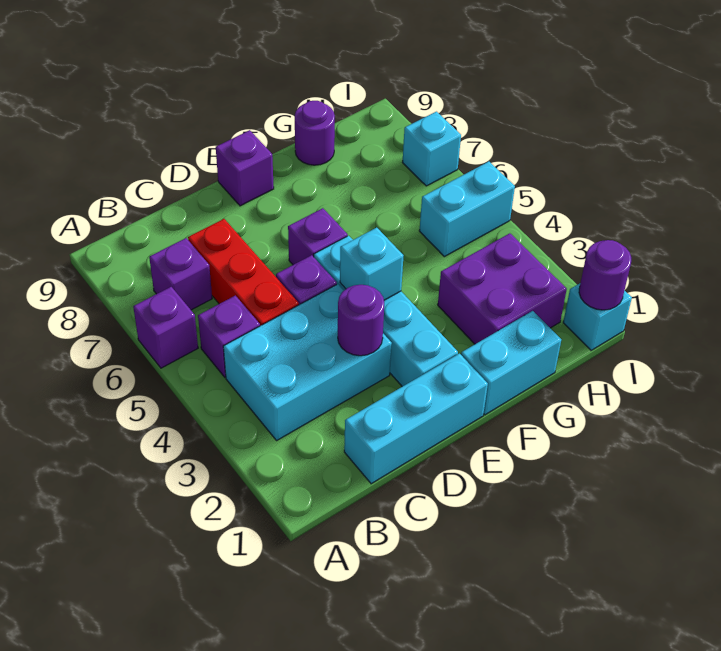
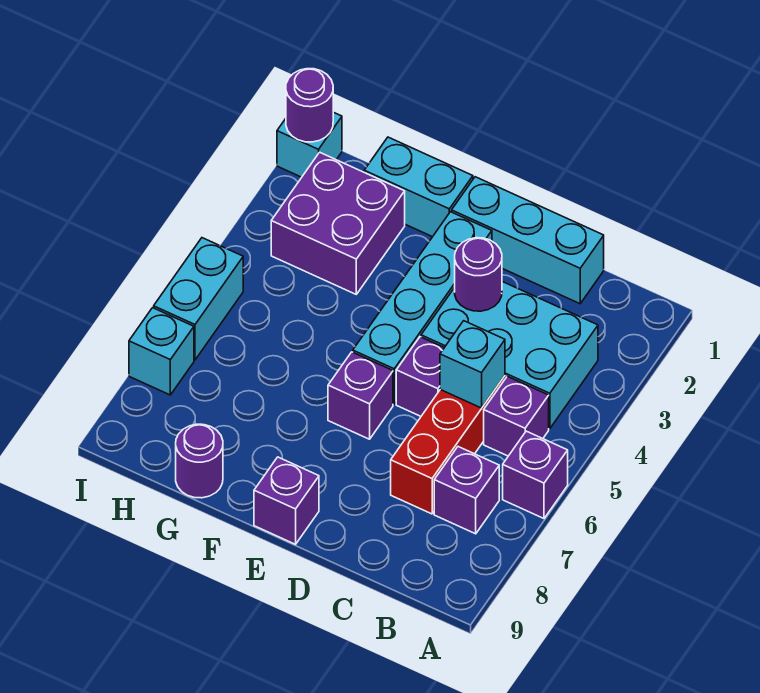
cyan 1x1 brick [340,228,404,300] -> cyan 1x1 brick moved to [440,321,505,408]
cyan 1x2 brick [419,162,515,257] -> cyan 1x2 brick turned to [154,238,243,360]

